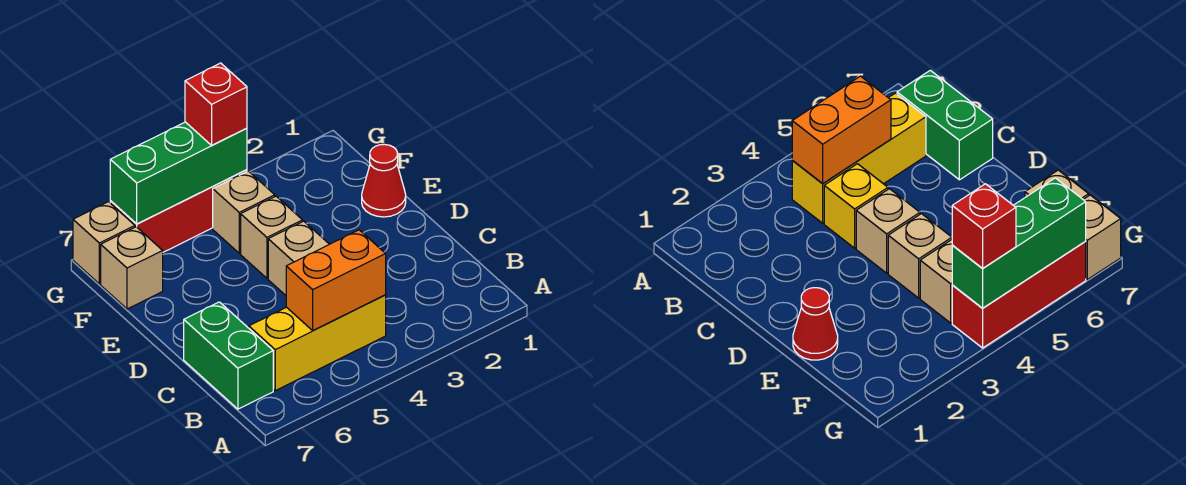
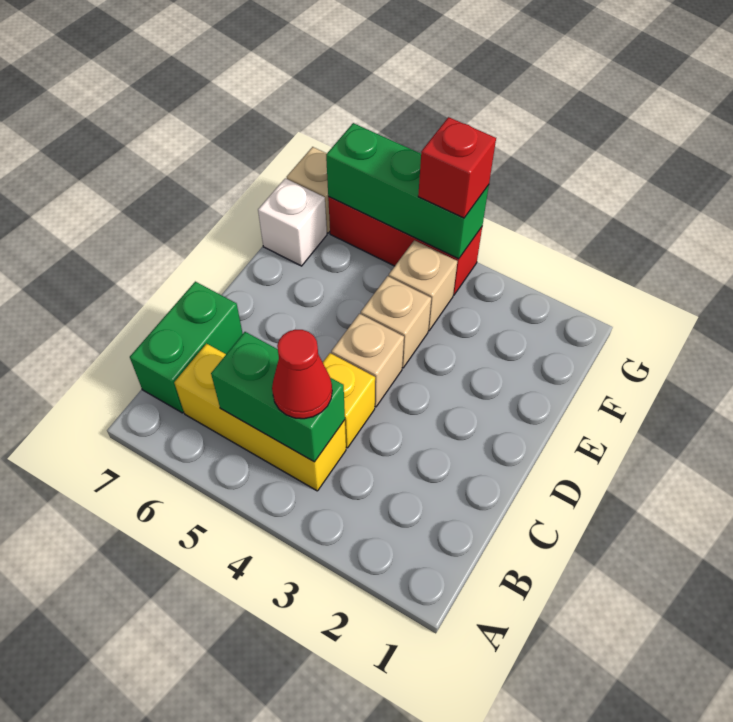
orange 1x2 brick [286,230,386,331] -> green 1x2 brick [211,332,345,462]
red 1x1 cone [362,144,406,217] -> red 1x1 cone moved to [272,330,332,419]
tan 1x1 brick [101,227,163,309] -> white 1x1 brick [258,178,327,266]

